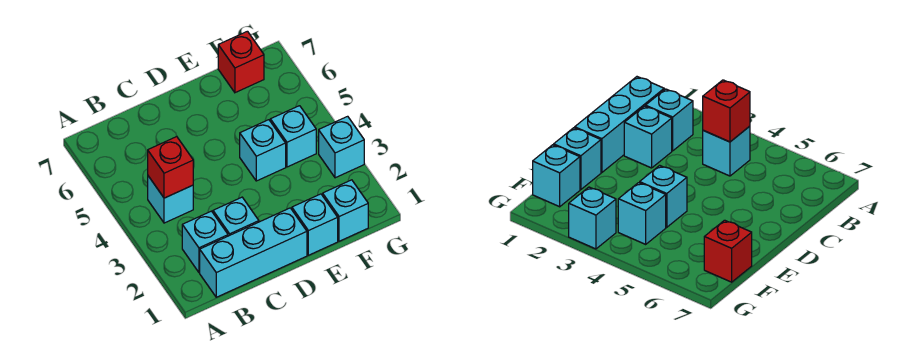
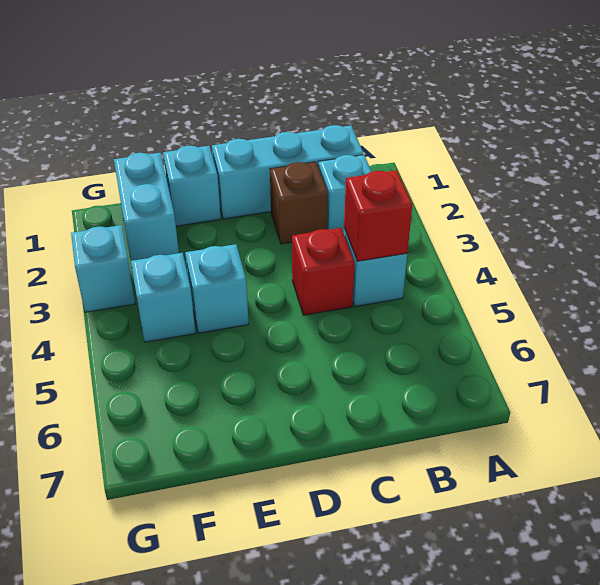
cyan 1x1 brick [213,197,259,236] -> brown 1x1 brick [270,162,328,244]
cyan 1x1 brick [323,180,368,241] -> cyan 1x2 brick [114,153,179,261]
red 1x1 brick [218,31,264,93] -> red 1x1 brick moved to [292,228,355,315]

